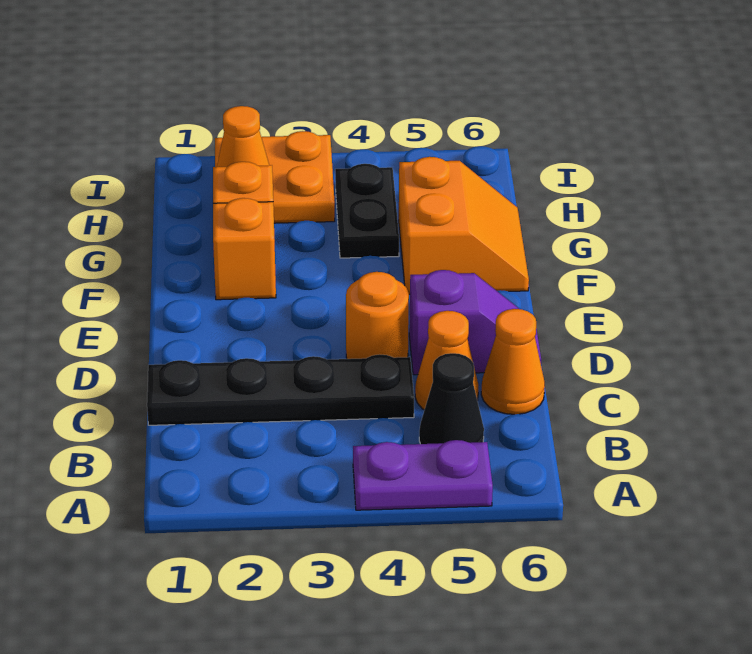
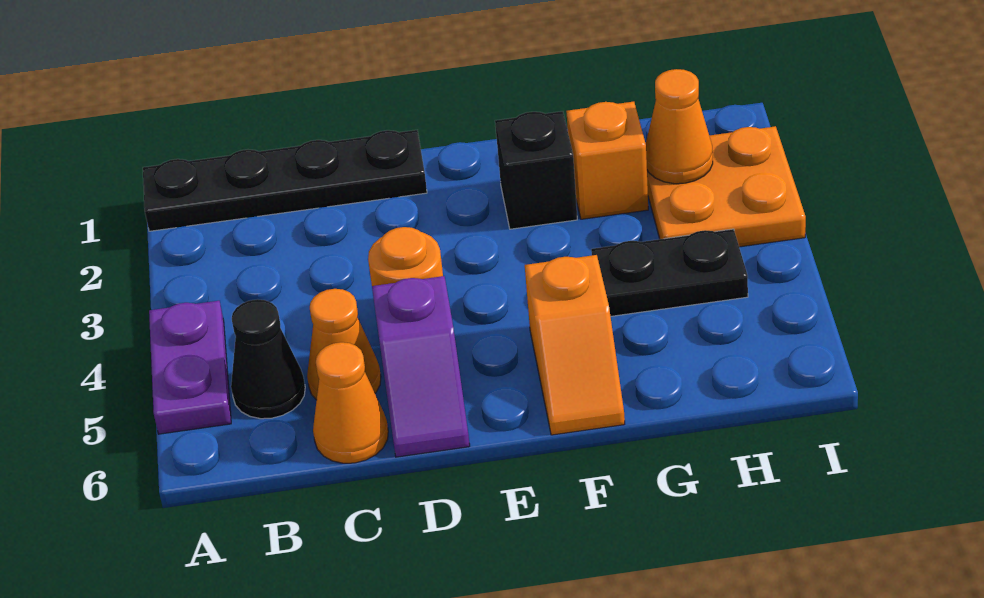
black 1x4 plate [147,354,414,425] -> black 1x4 plate turned to [143,130,427,231]
orange 1x1 brick [213,198,276,300] -> black 1x1 brick [495,111,577,229]
orange 2x2 slope [399,157,529,294] -> orange 1x2 slope [525,255,625,435]

